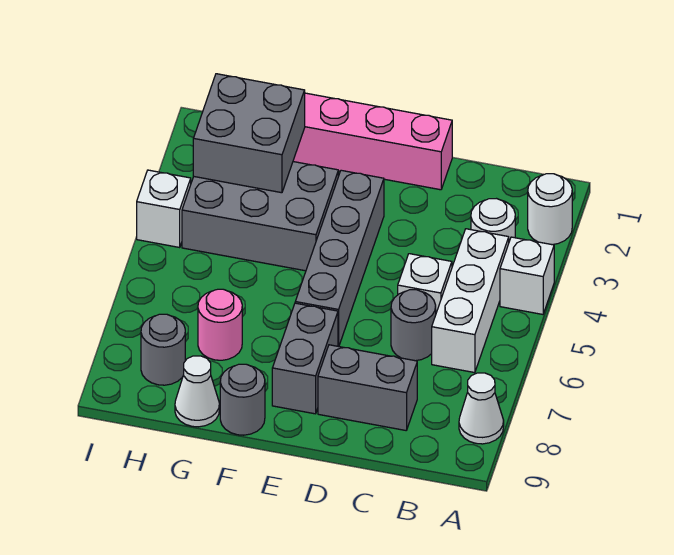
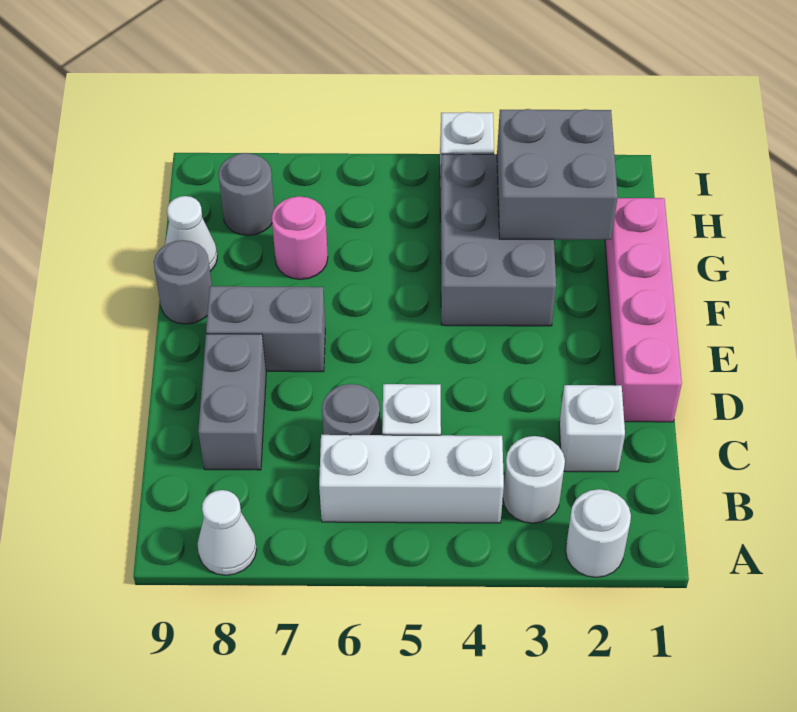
white 1x1 brick [500,237,554,314] -> white 1x1 brick moved to [559,385,625,472]
grey 1x4 brick [295,170,384,346] -> none

